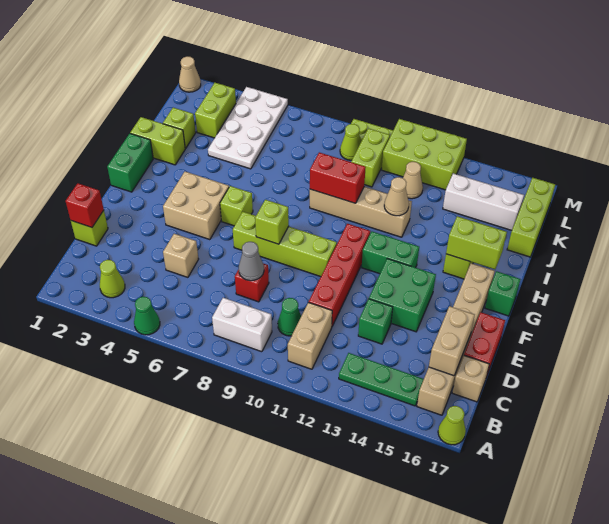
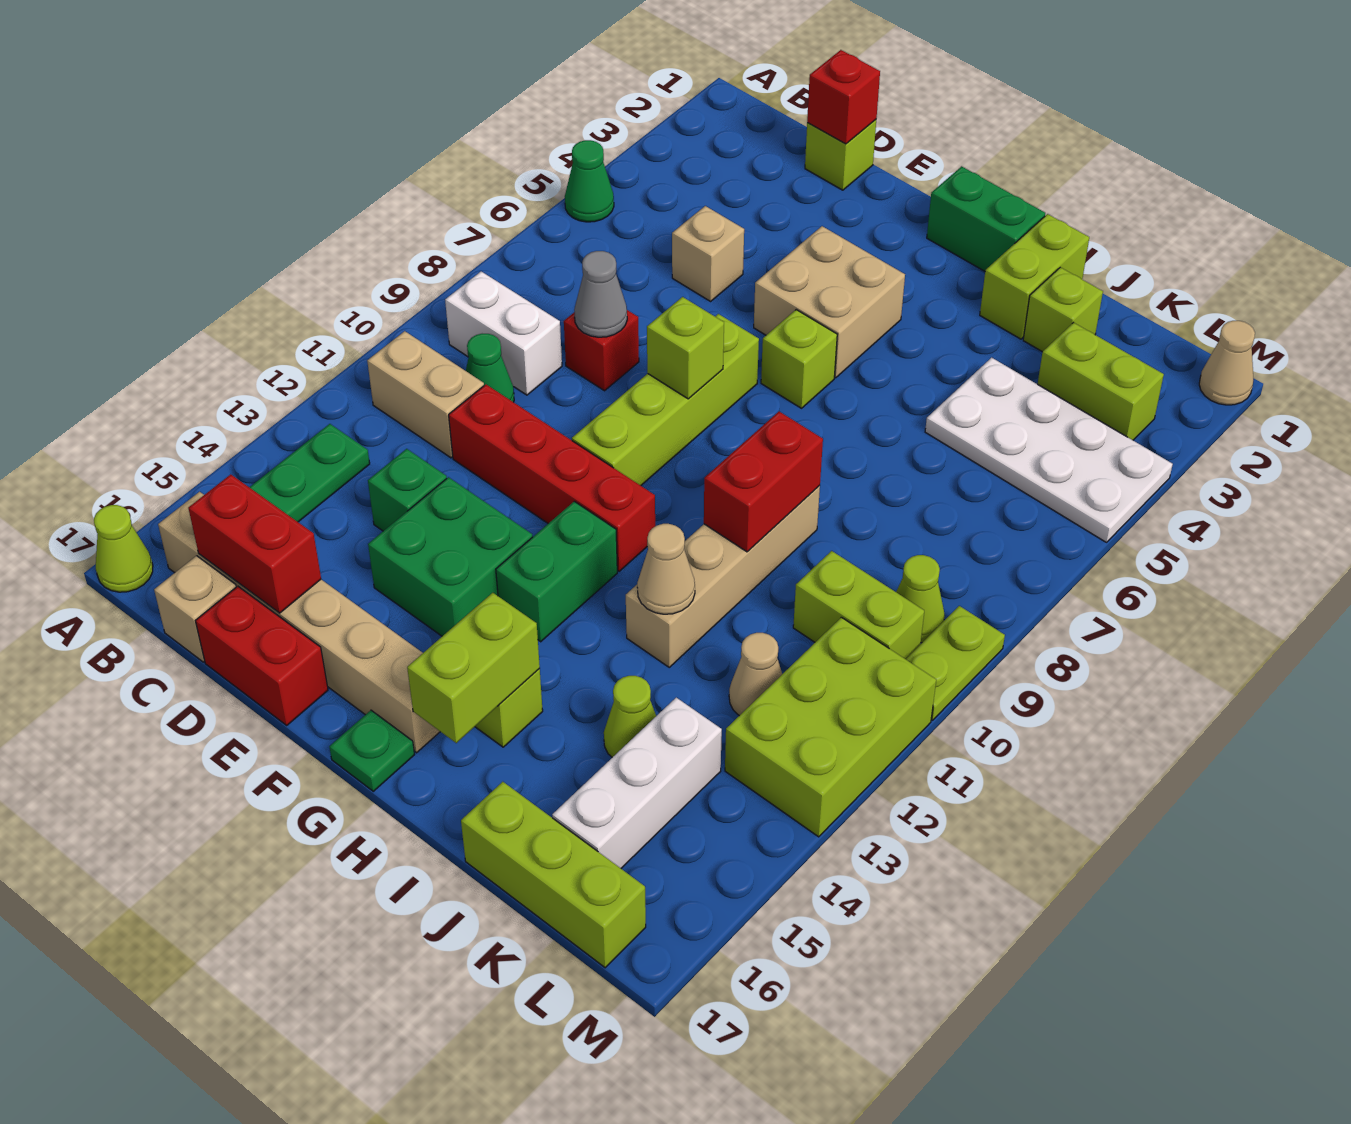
lime 1x1 cone [100,260,125,298] -> lime 1x1 cone moved to [604,676,656,757]
white 1x2 brick [212,298,272,352] -> white 1x2 brick turned to [445,272,562,395]
tan 1x2 brick [429,306,475,376] -> red 1x2 brick [188,474,321,613]
green 1x1 brick [485,271,520,316] -> green 1x1 plate [329,710,415,791]

